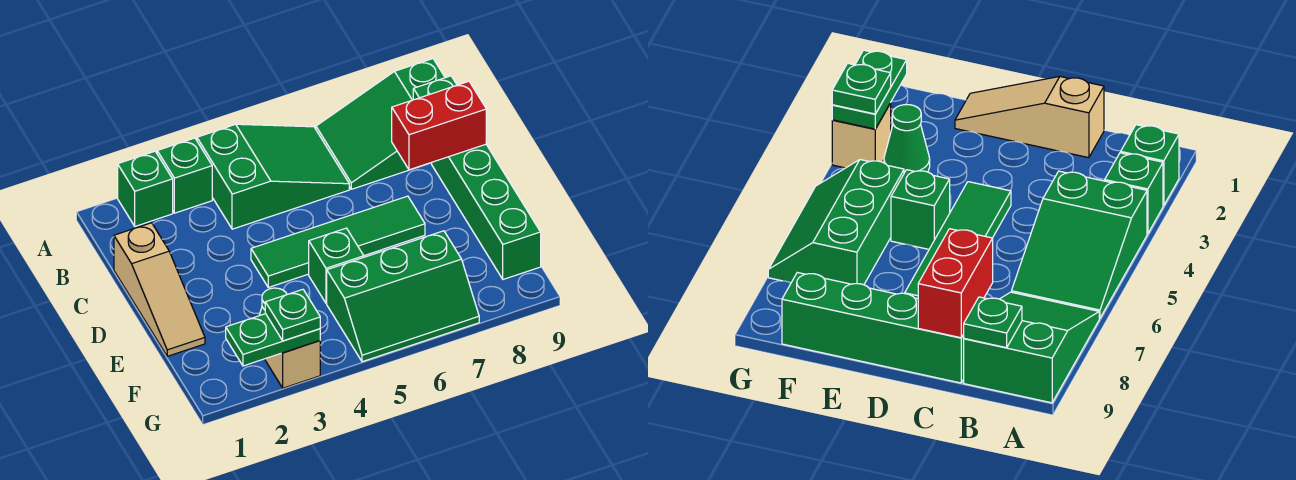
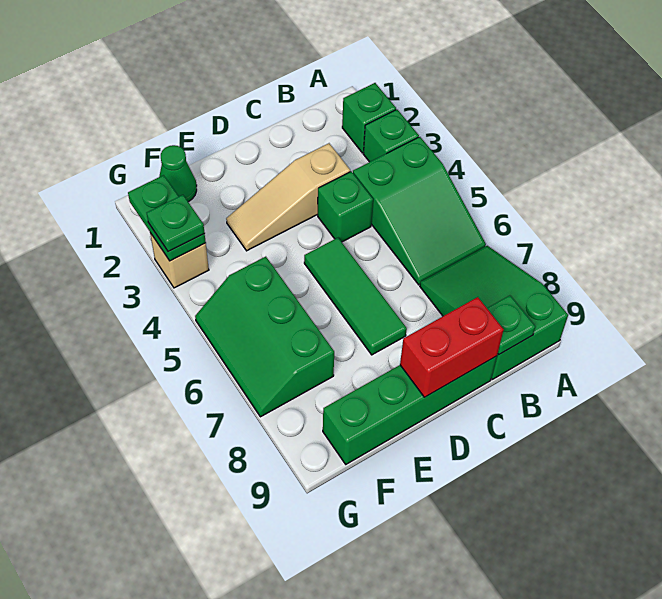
tan 1x3 slope [114,223,205,356] -> tan 1x3 slope moved to [226,143,350,251]
red 1x2 brick [392,81,486,170] -> red 1x2 brick turned to [400,297,504,397]
green 1x4 tile [251,196,425,287] -> green 1x3 tile [304,238,407,355]
green 1x1 brick [309,228,364,303] -> green 1x1 brick moved to [318,171,373,242]
green 1x1 cone [884,105,930,173] -> green 1x1 cone moved to [159,145,197,202]

